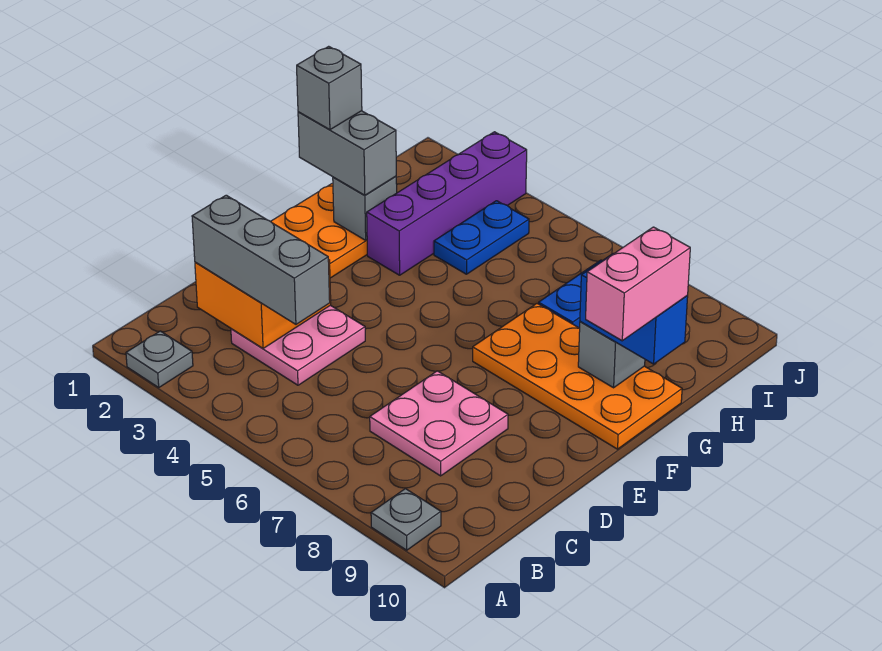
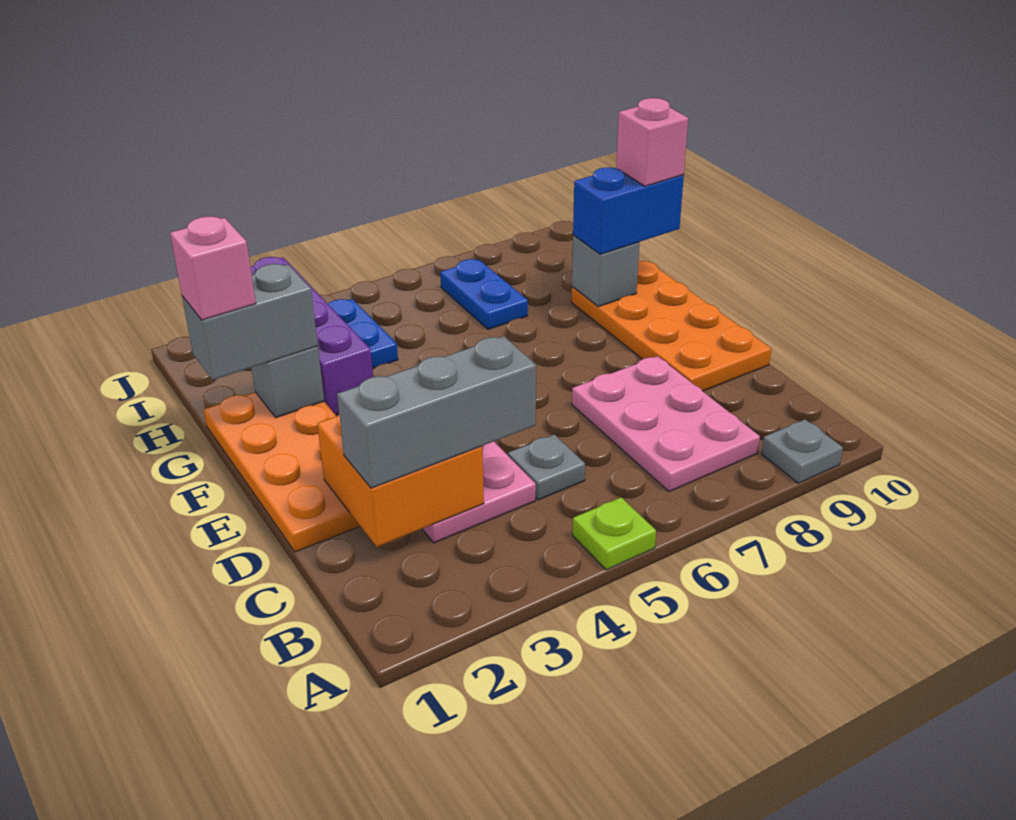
grey 1x1 plate [126,331,193,387] -> grey 1x1 plate moved to [508,435,585,500]
none -> lime 1x1 plate [573,497,656,570]
pink 2x2 plate [370,371,508,476] -> pink 2x3 plate [572,356,760,492]
orange 2x4 plate [473,304,682,449] -> orange 2x4 plate turned to [572,261,771,391]
pink 1x2 brick [586,227,690,341] -> pink 1x1 brick [616,98,688,186]
grey 1x1 brick [297,46,362,130] -> pink 1x1 brick [170,216,256,320]

